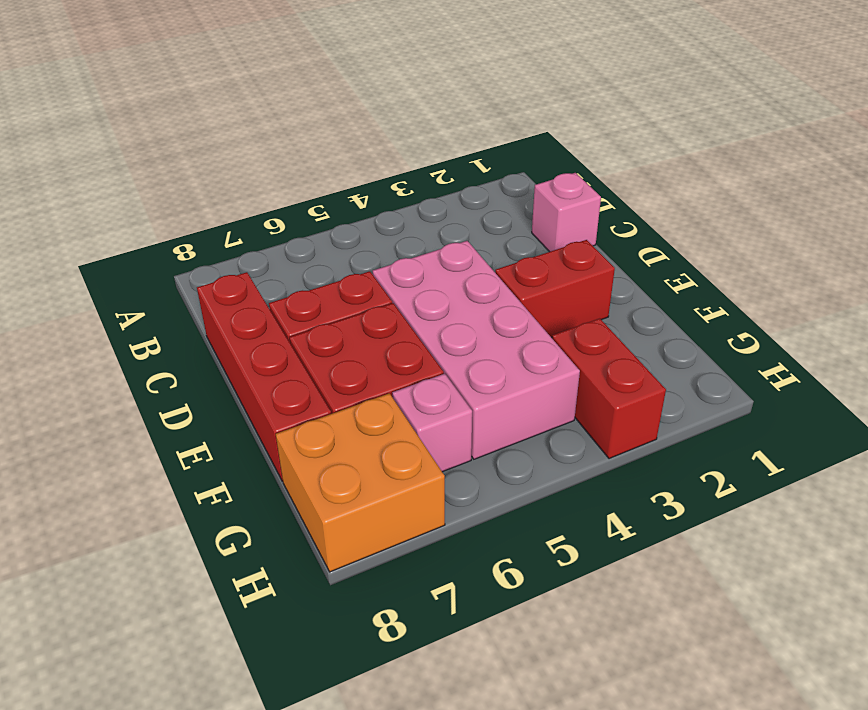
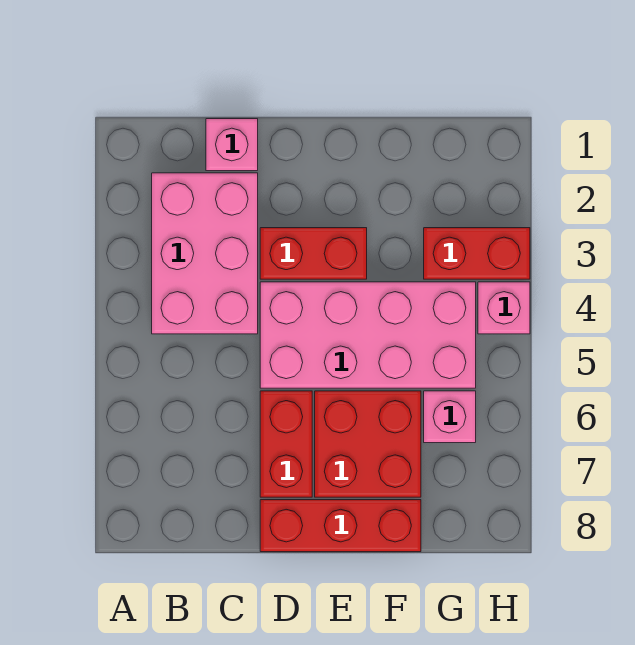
none -> pink 2x3 brick [152,173,258,334]
red 1x4 brick [197,272,331,481] -> red 1x3 brick [260,500,421,552]
red 1x2 brick [495,240,615,337] -> red 1x2 brick turned to [260,228,367,279]
orange 2x2 brick [276,393,445,572] -> none
none -> pink 1x1 brick [478,282,530,334]

